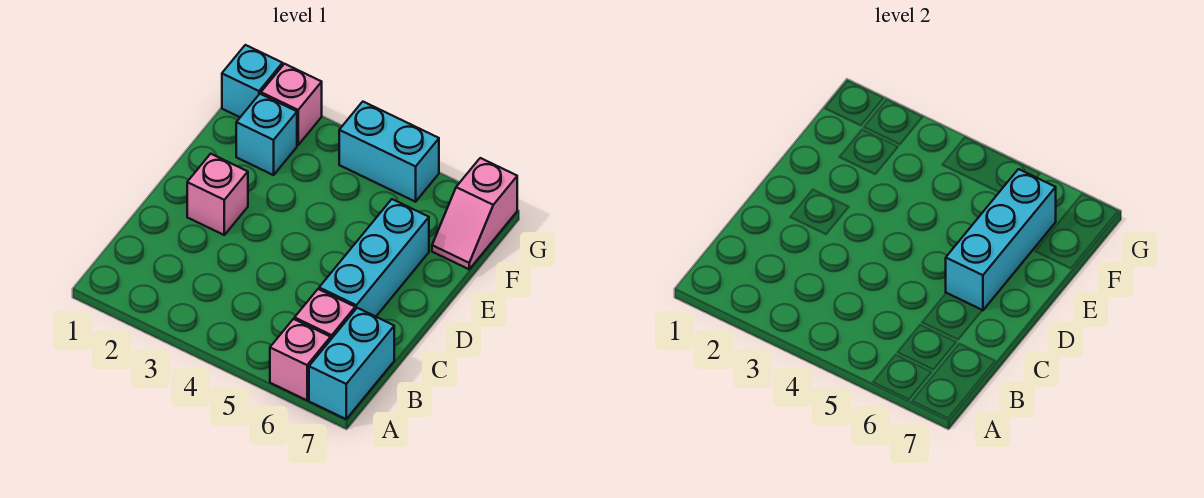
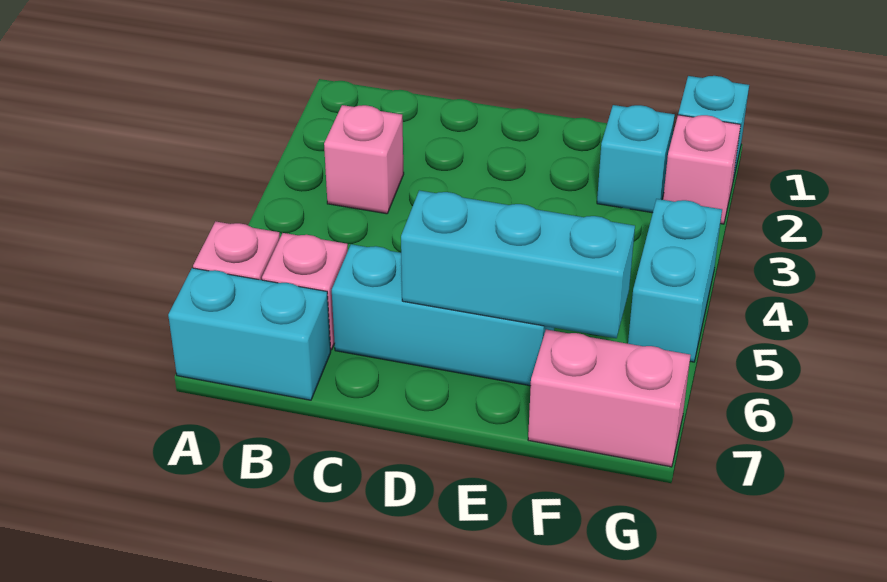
pink 1x1 brick [187,154,248,235] -> pink 1x1 brick moved to [324,105,404,214]
pink 1x2 slope [432,158,517,269] -> pink 1x2 brick [528,330,691,467]

